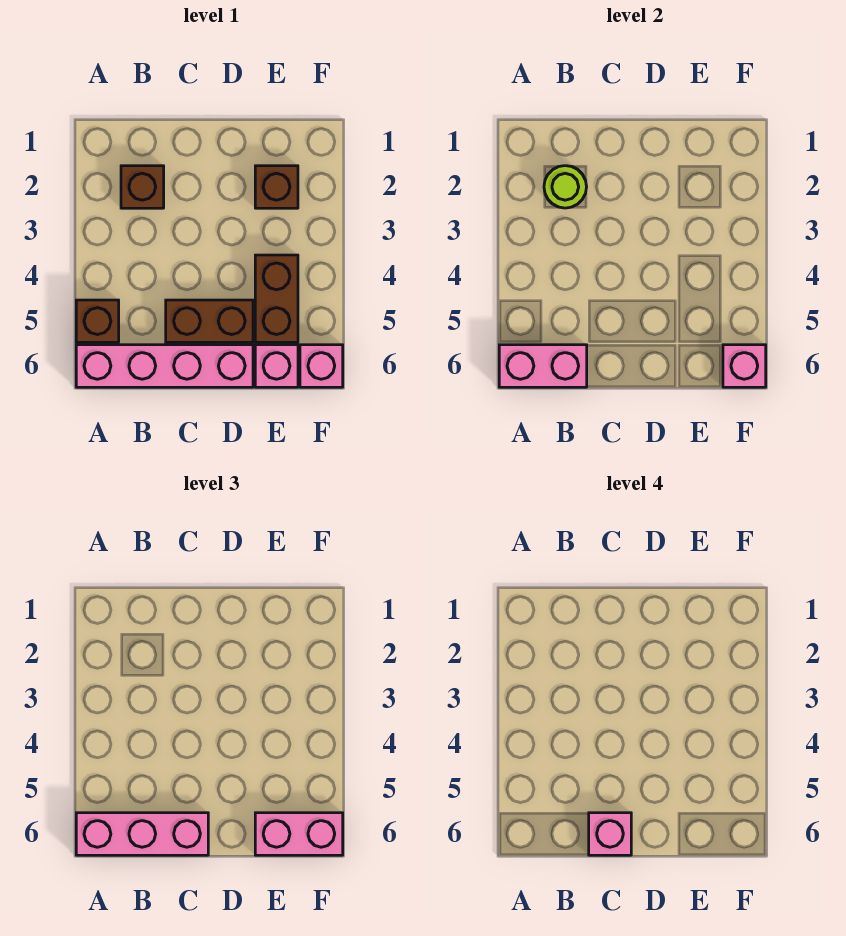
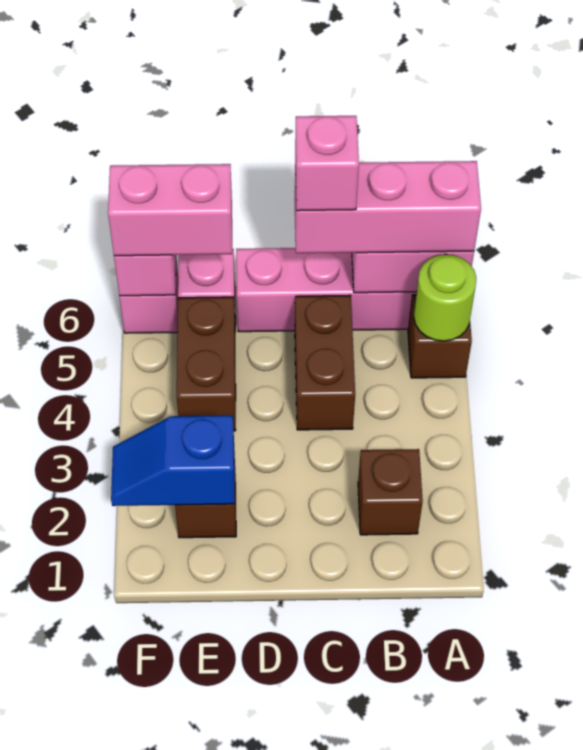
lime 1x1 round brick [544,166,587,208] -> lime 1x1 round brick moved to [414,254,476,341]
brown 1x2 brick [166,300,253,342] -> brown 1x2 brick turned to [295,295,355,430]
none -> blue 1x2 slope [111,415,235,506]

